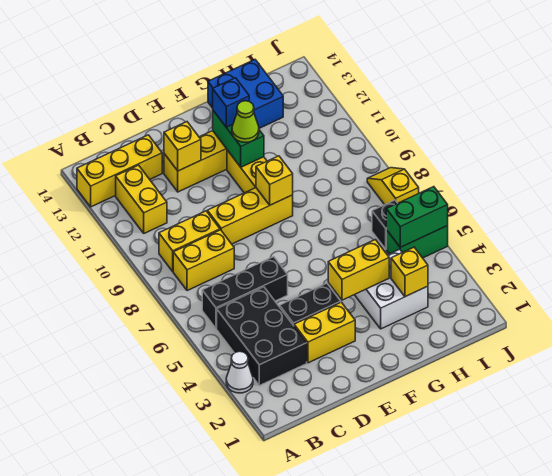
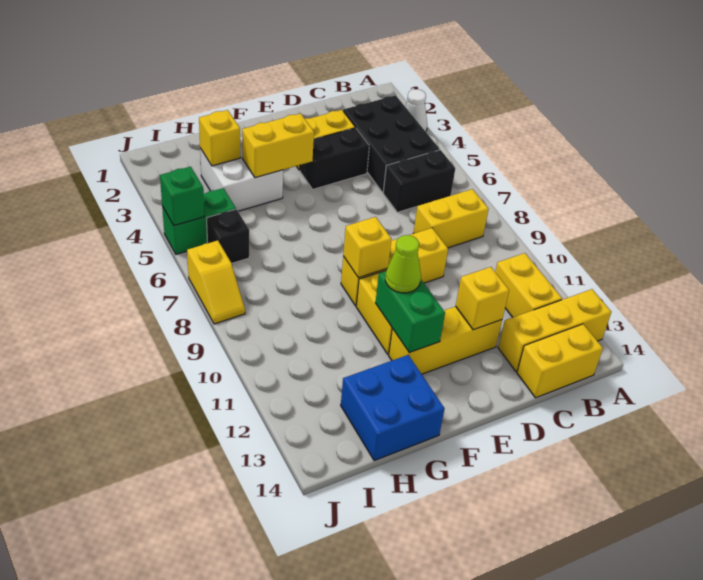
black 1x3 brick [202,257,288,329] -> black 1x2 brick [383,150,455,212]
yellow 1x2 brick [159,211,220,271] -> yellow 1x2 brick moved to [517,324,603,398]
blue 1x1 brick [213,78,249,127] -> none
green 1x2 brick [386,187,448,247] -> green 1x1 brick [160,167,204,226]

